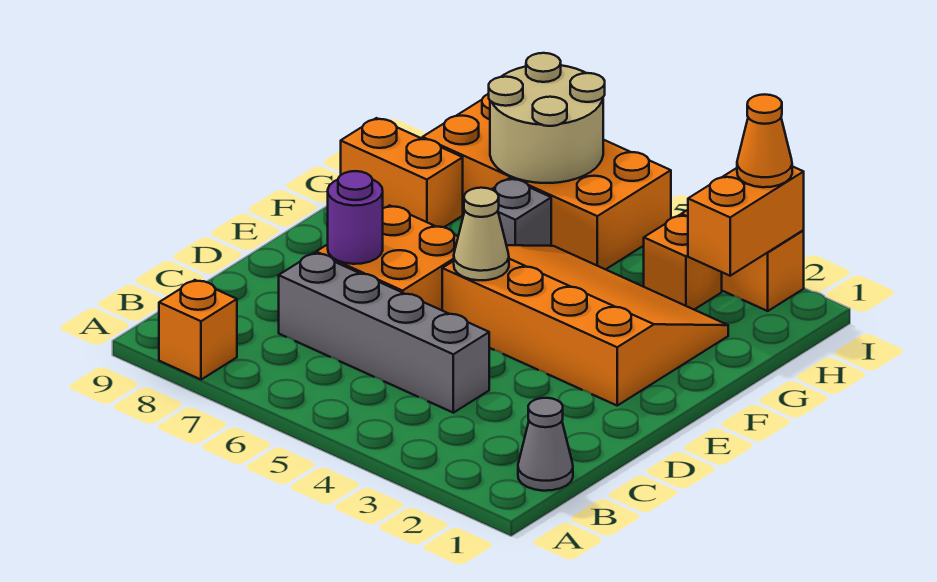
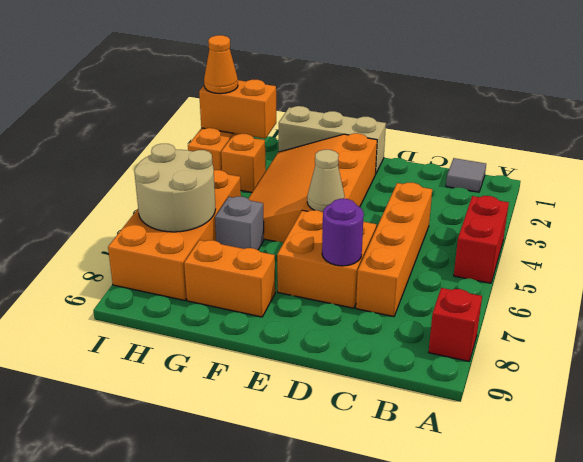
none -> red 1x2 brick [454,196,509,283]
orange 1x1 brick [159,280,237,380] -> red 1x1 brick [429,288,482,361]
grey 1x1 cone [518,398,573,491] -> grey 1x1 tile [446,158,486,192]
grey 1x4 brick [279,253,489,413] -> orange 1x4 brick [356,183,432,317]
none -> tan 1x3 brick [279,106,386,174]
orange 1x2 brick [341,118,463,227] -> orange 1x2 brick turned to [184,240,275,317]

